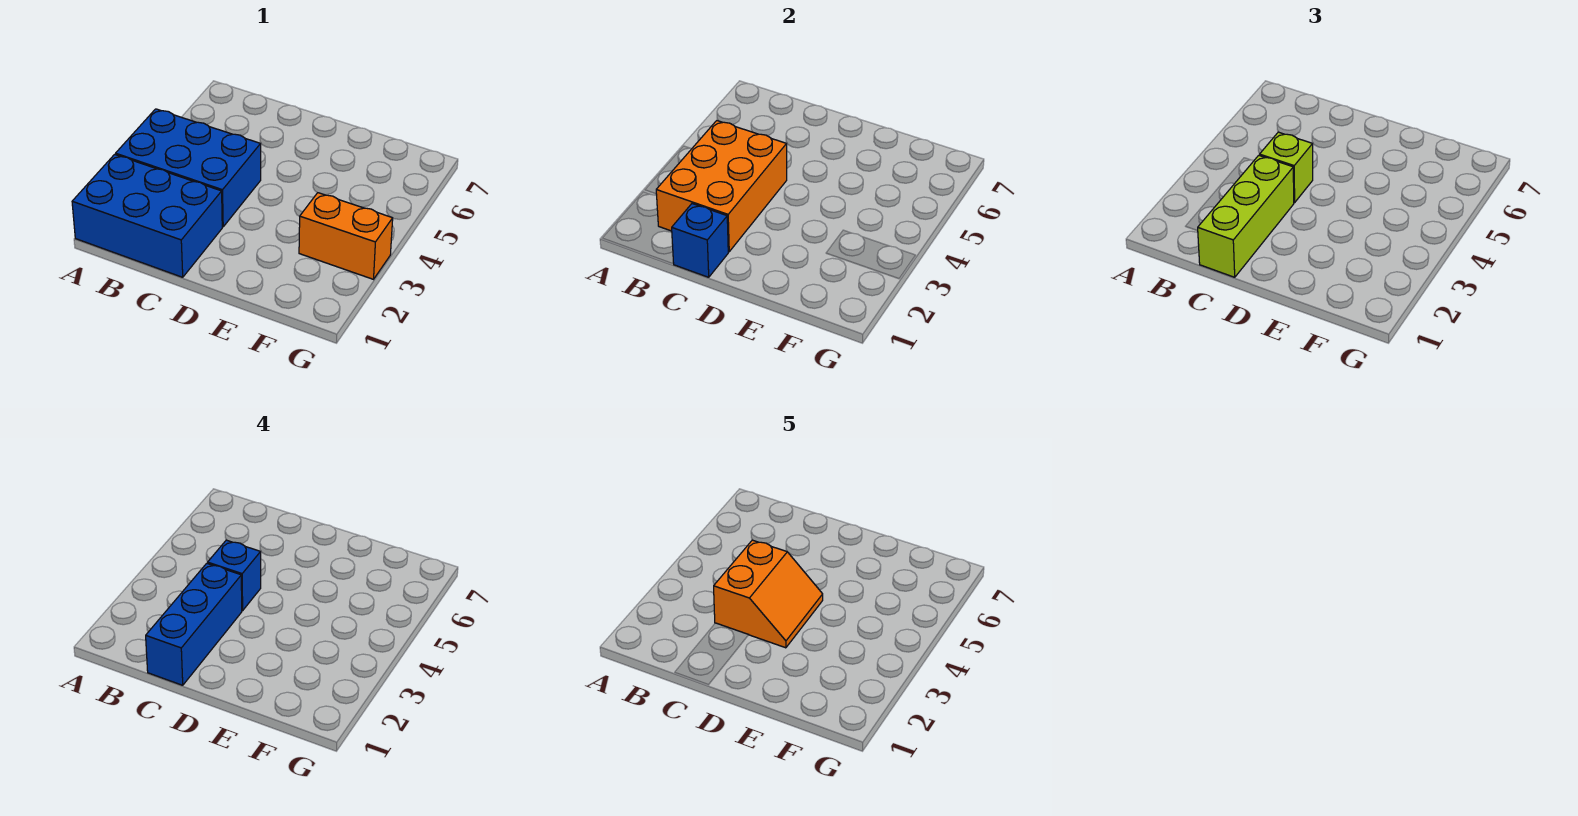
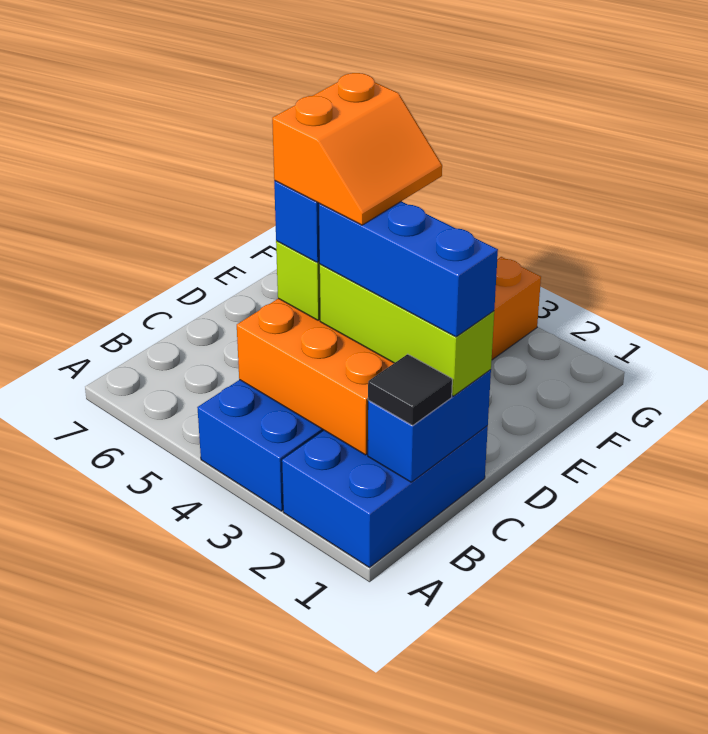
none -> black 1x1 tile [368,354,452,425]
blue 1x1 brick [672,204,728,277] -> blue 1x2 brick [368,370,491,482]
orange 2x2 slope [714,540,823,648] -> orange 2x2 slope turned to [272,73,442,225]

